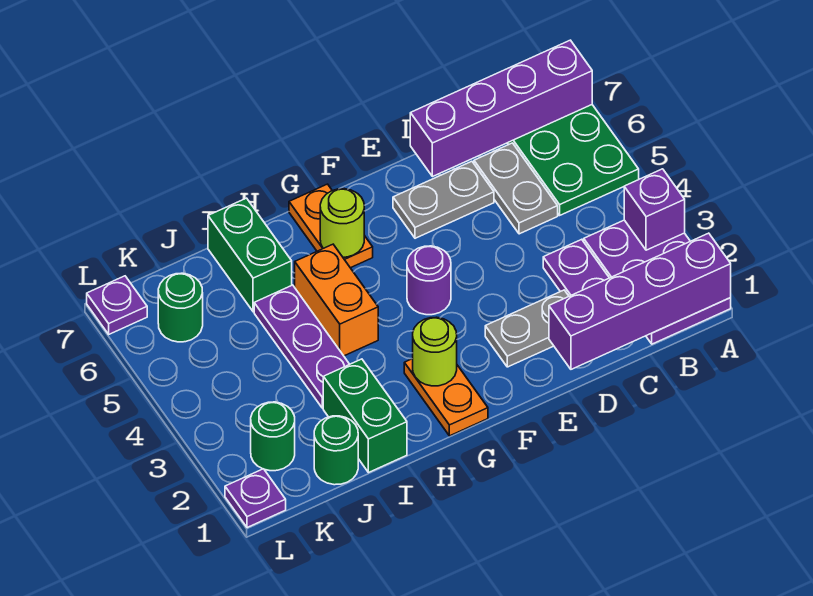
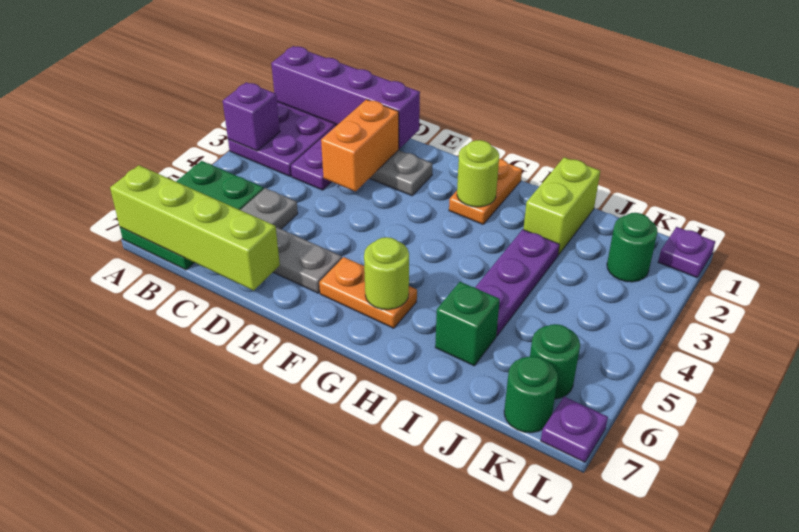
purple 1x4 brick [410,40,592,177] -> lime 1x4 brick [110,165,280,291]
purple 1x1 round brick [407,246,451,315] -> none
orange 1x2 plate [289,184,373,268] -> orange 1x2 plate turned to [319,257,417,328]
orange 1x2 brick [295,244,378,356] -> orange 1x2 brick moved to [321,99,399,191]
green 1x2 brick [323,359,407,473] -> lime 1x2 brick [523,157,600,255]
green 1x2 brick [208,198,292,312] -> green 1x1 brick [435,282,500,366]
green 1x1 round brick [314,416,358,485] -> green 1x1 round brick moved to [504,356,558,433]

